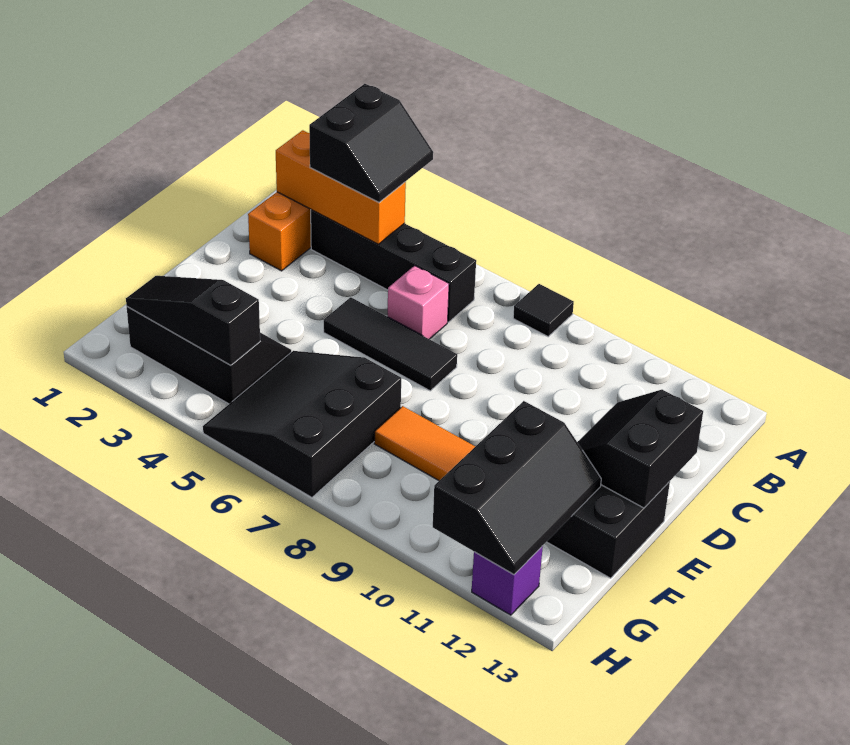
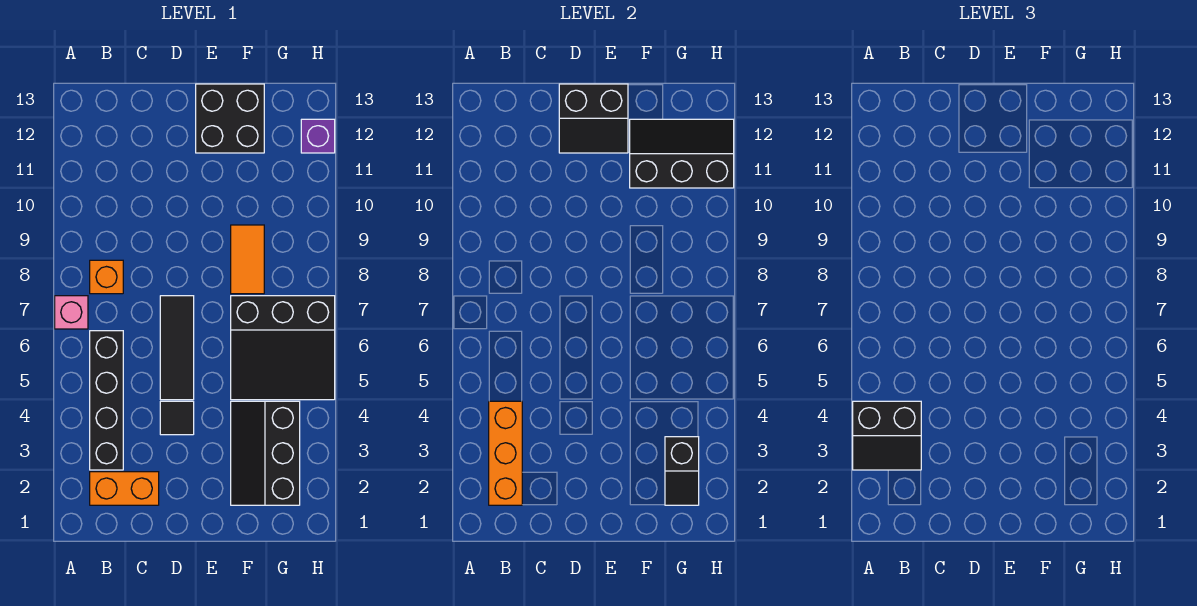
black 2x2 slope [309,84,433,202] -> black 2x2 slope turned to [853,401,921,470]
black 1x1 tile [513,284,574,337] -> black 1x1 tile moved to [160,401,194,435]
none -> orange 1x1 brick [90,260,123,294]
pink 1x1 brick [388,266,449,339] -> pink 1x1 brick moved to [55,296,88,329]
black 1x3 slope [126,276,260,365] -> black 1x2 slope [665,437,699,505]

